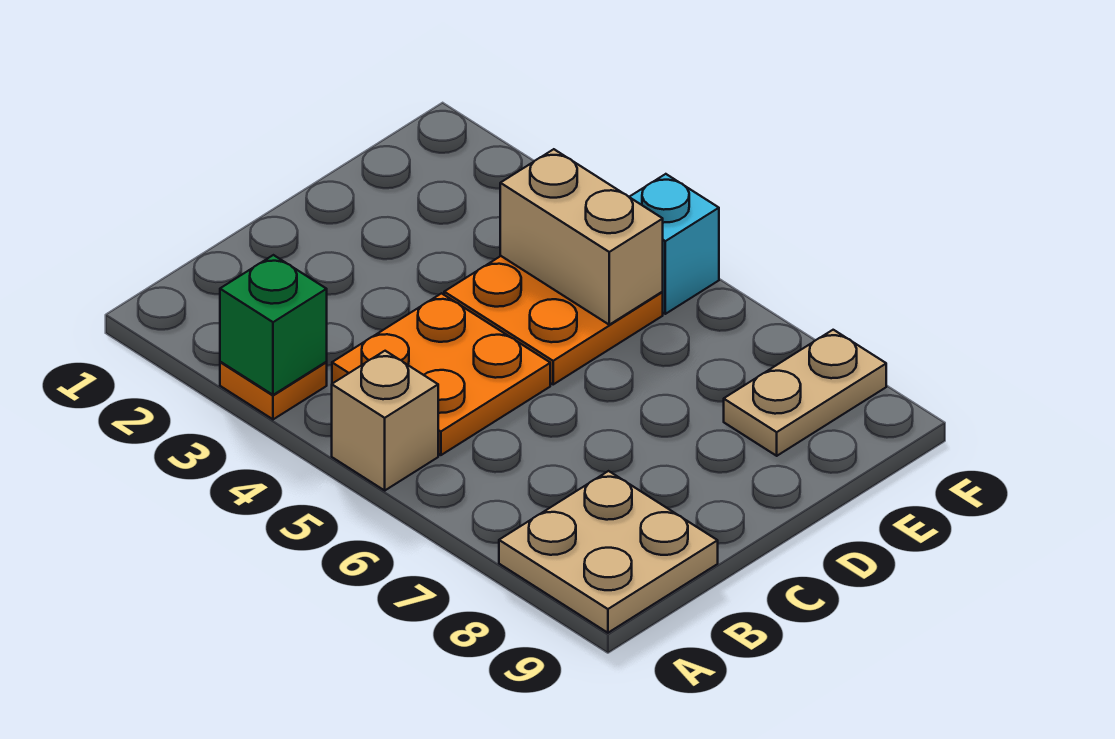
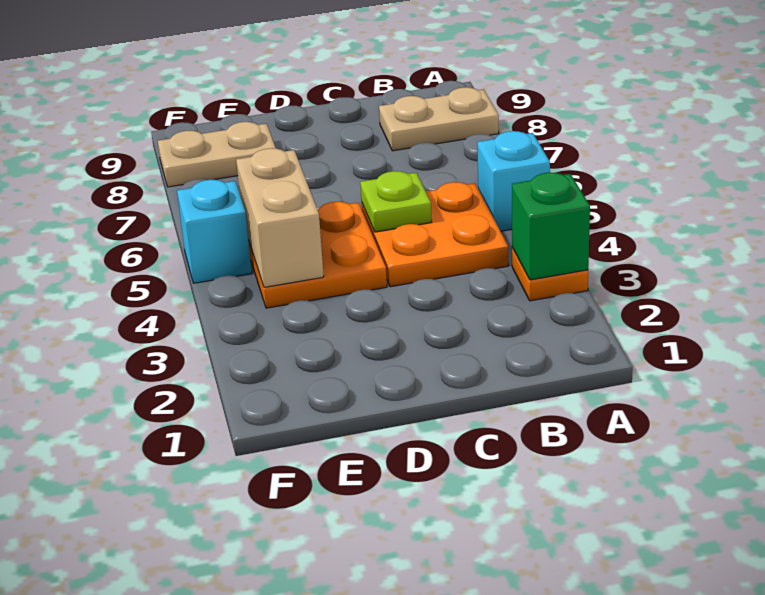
tan 1x1 brick [332,351,438,490] -> cyan 1x1 brick [477,131,550,231]
tan 2x2 plate [499,471,718,633] -> tan 1x2 plate [379,87,499,151]
none -> lime 1x1 plate [360,171,432,232]

